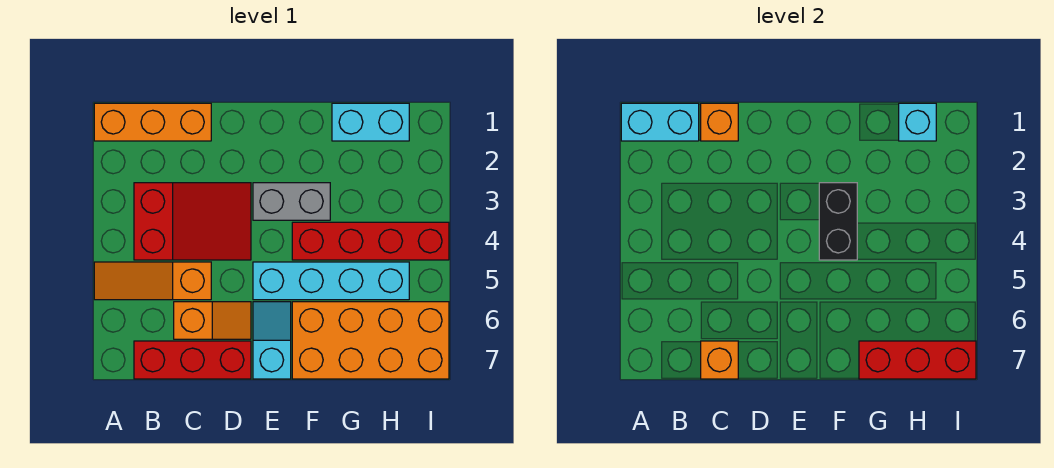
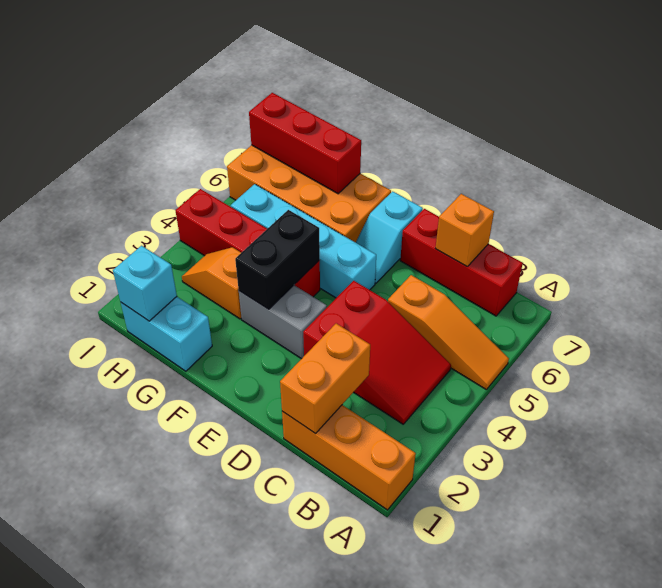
cyan 1x2 brick [621,103,699,141] -> none
red 2x3 slope [134,183,251,260] -> red 2x3 slope turned to [303,281,451,424]
orange 1x1 brick [701,103,738,141] -> orange 1x2 brick [280,323,370,434]
orange 1x2 slope [174,302,251,339] -> orange 1x2 slope moved to [182,247,241,319]

